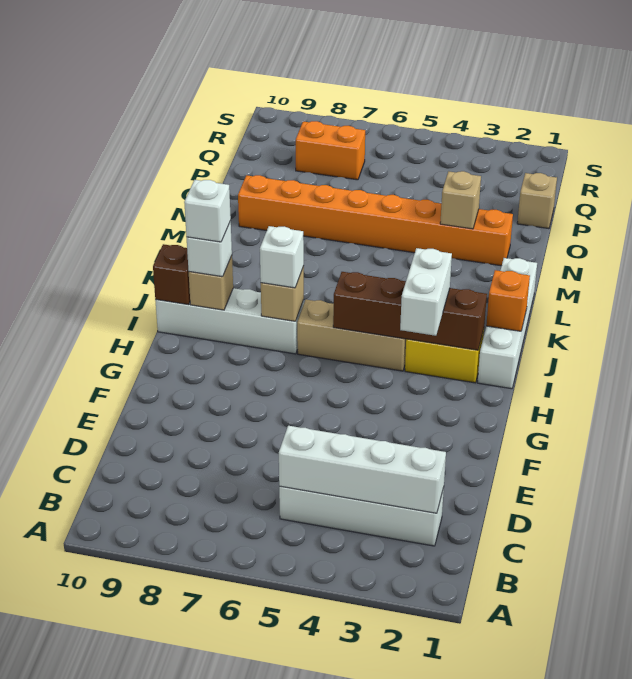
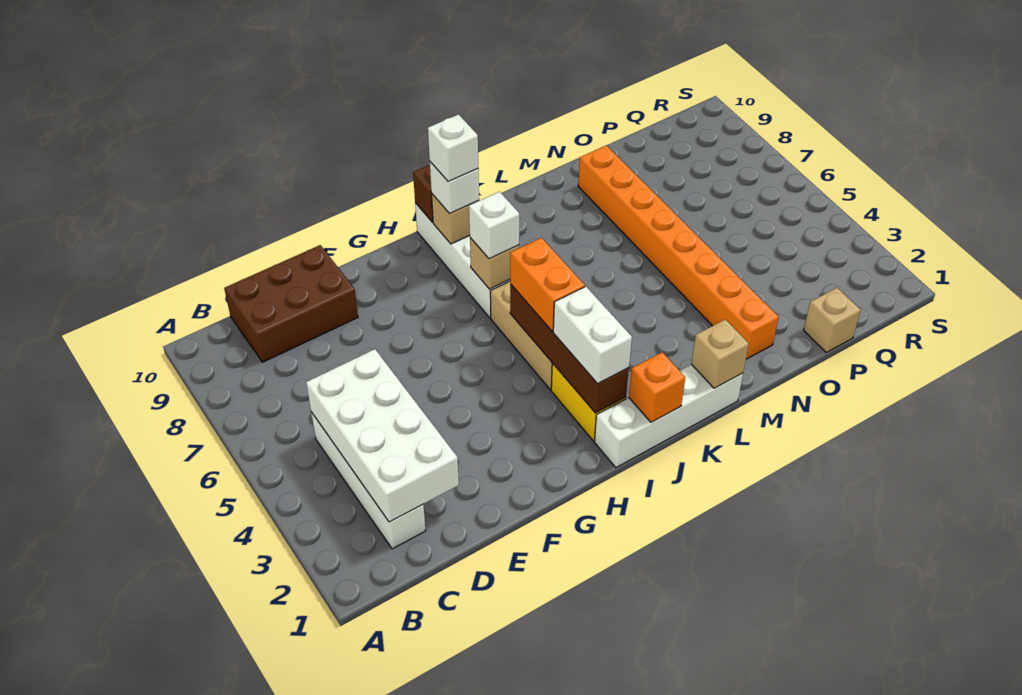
white 1x4 brick [279,426,446,513] -> white 2x4 brick [306,349,459,522]
none -> brown 2x3 brick [224,245,358,362]
white 1x2 brick [400,248,452,336] -> white 1x2 brick turned to [553,287,632,384]
tan 1x1 brick [440,171,481,229] -> tan 1x1 brick moved to [691,319,749,388]
orange 1x2 brick [296,121,365,180] -> orange 1x2 brick moved to [510,238,585,331]

